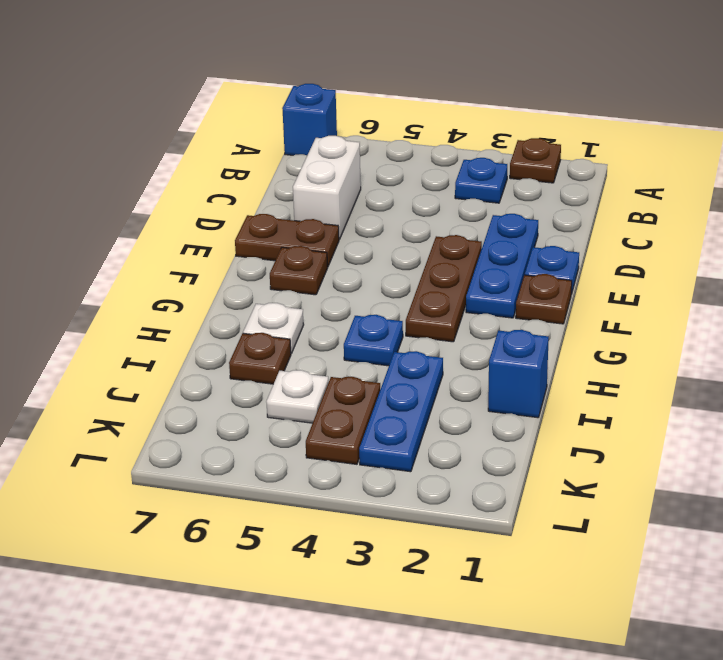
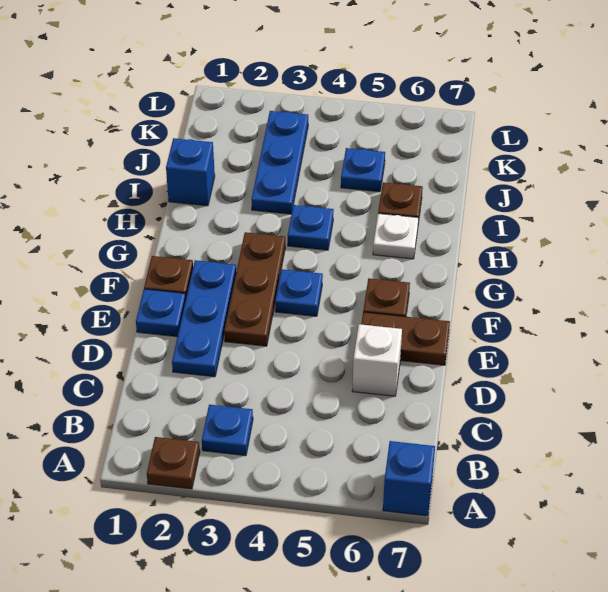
white 1x2 brick [293,136,361,239] -> white 1x1 brick [352,324,402,396]
none -> blue 1x1 plate [275,269,323,316]
brown 1x2 plate [306,377,380,464] -> none
white 1x1 plate [266,370,329,423] -> blue 1x1 plate [341,148,385,192]

